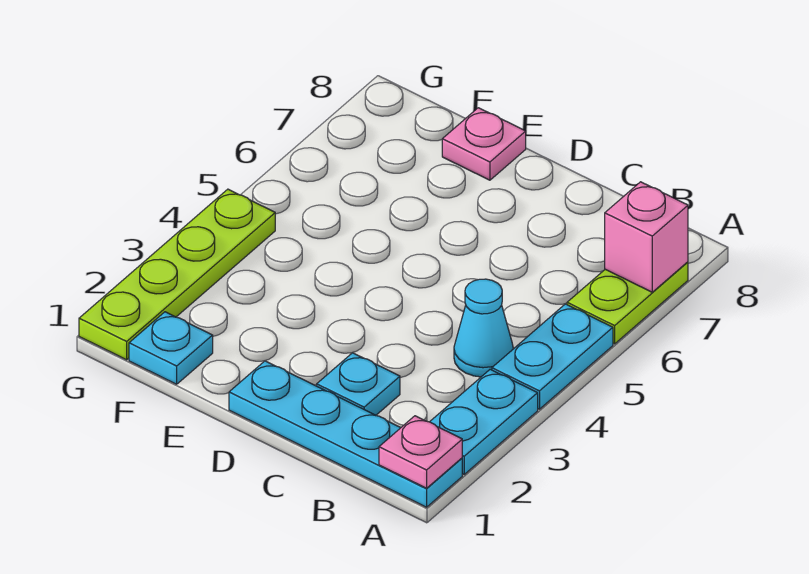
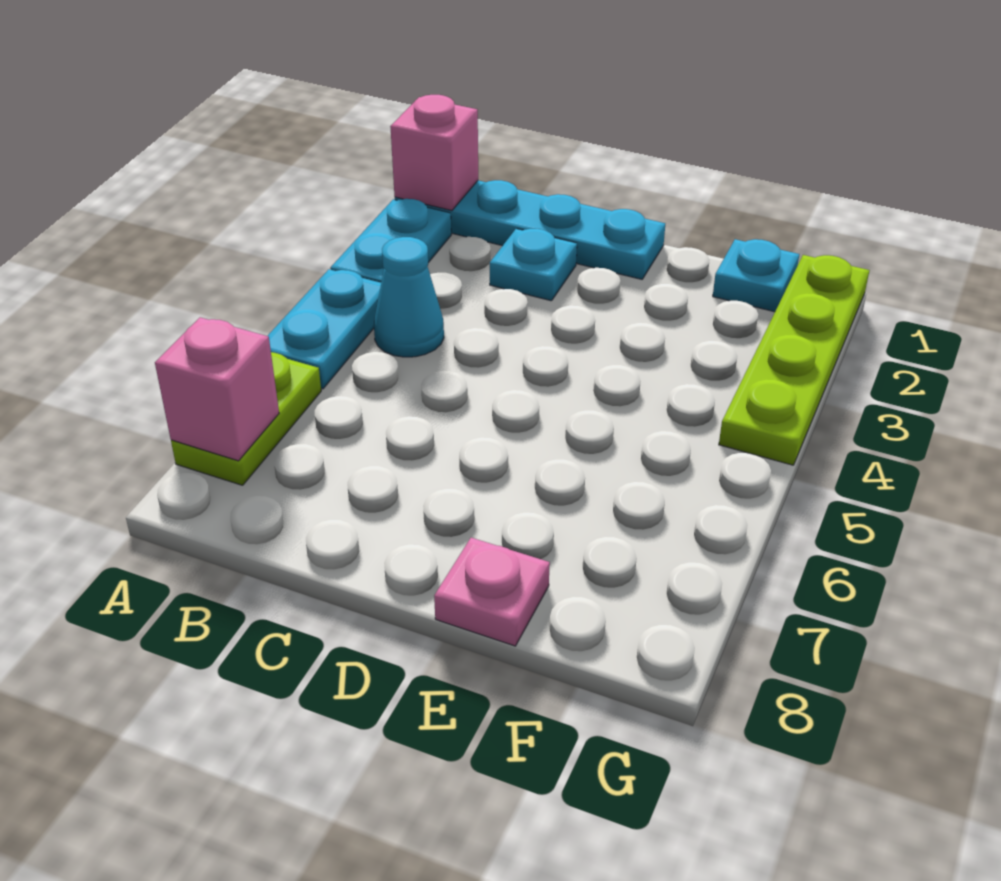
pink 1x1 plate [379,416,462,488] -> pink 1x1 brick [390,95,478,211]

